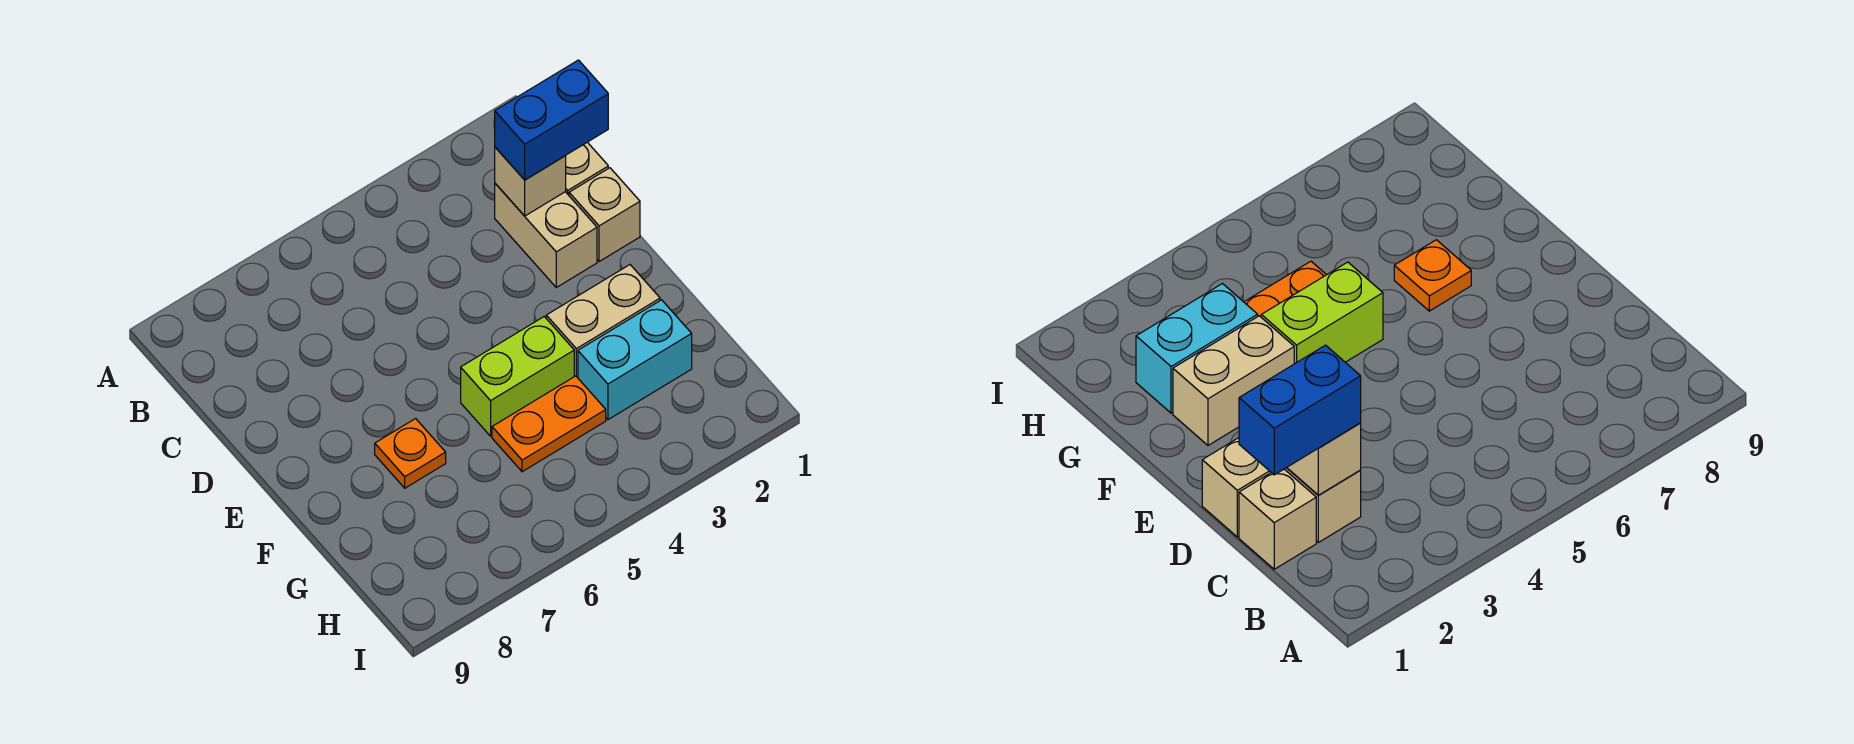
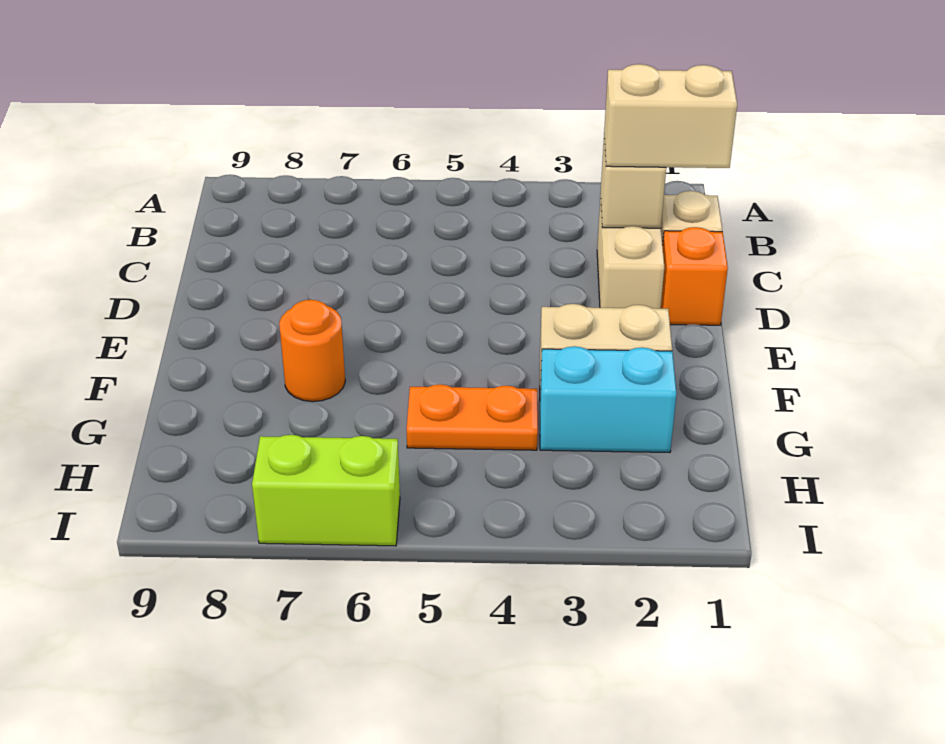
blue 1x2 brick [495,60,608,180] -> tan 1x2 brick [604,64,737,168]
tan 1x1 brick [569,168,640,262] -> orange 1x1 brick [661,227,728,325]
lime 1x2 brick [461,317,574,436] -> lime 1x2 brick moved to [252,435,400,546]
orange 1x1 plate [375,419,446,488] -> orange 1x1 round brick [279,300,345,402]

